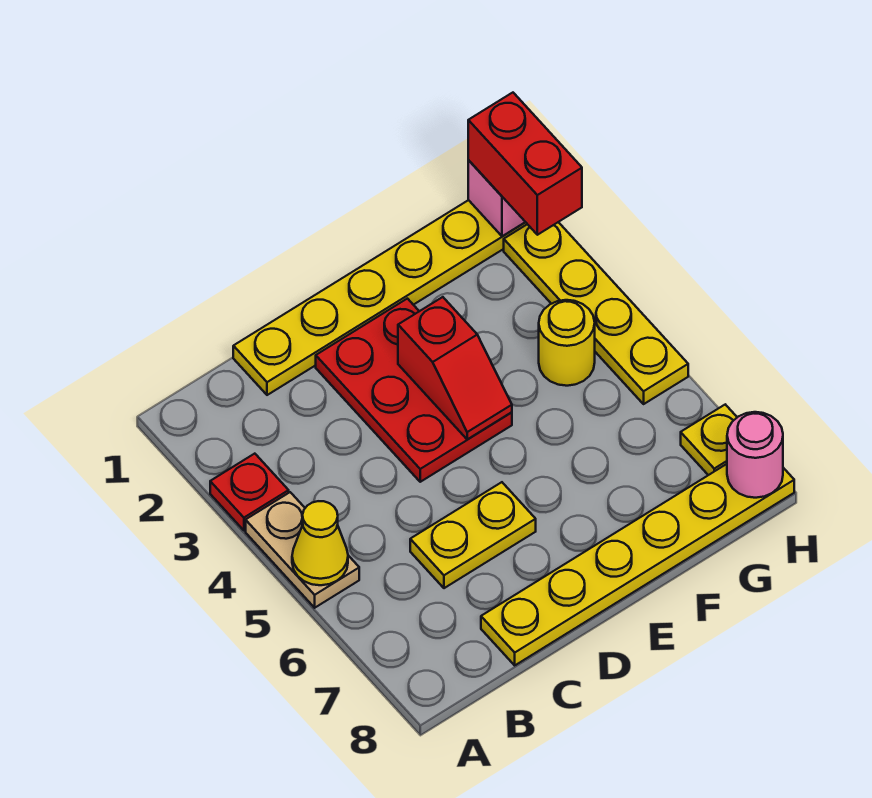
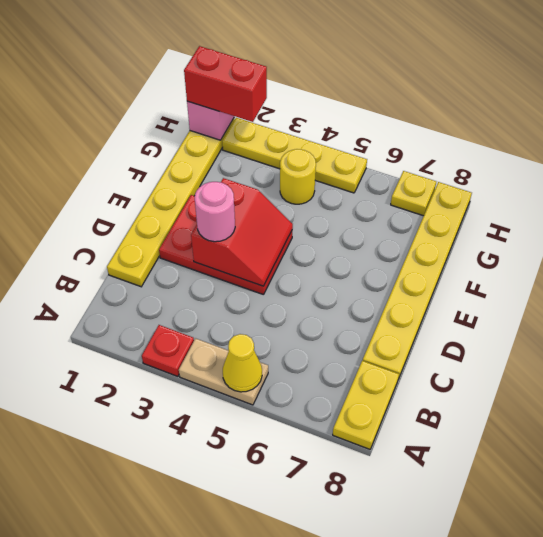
yellow 1x2 plate [410,482,536,588] -> yellow 1x2 plate moved to [333,361,399,449]
red 1x2 slope [398,297,512,439] -> red 2x2 slope [191,178,293,286]
pink 1x1 round brick [727,412,783,498] -> pink 1x1 round brick moved to [195,182,235,242]

